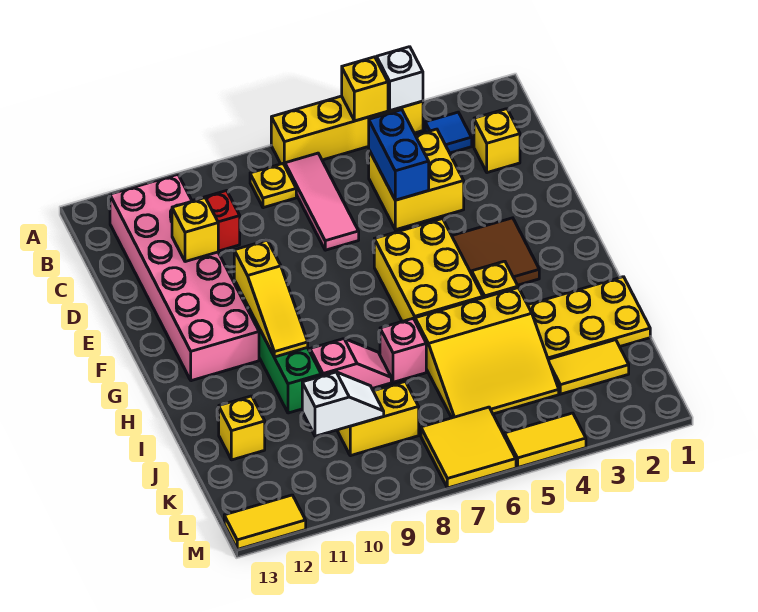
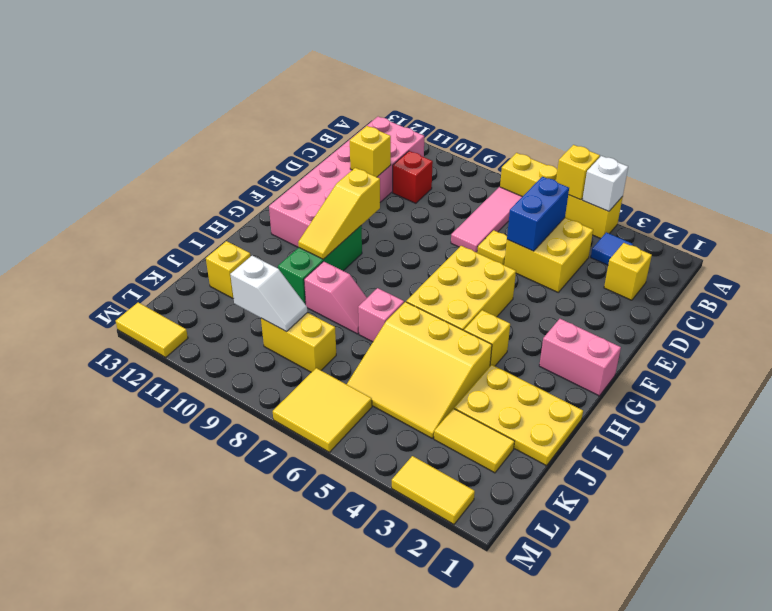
yellow 1x1 plate [250,164,296,208] -> yellow 1x1 plate moved to [477,230,507,265]
brown 2x2 tile [452,218,539,285] -> none
none -> pink 1x2 brick [539,319,621,396]
yellow 1x2 tile [505,413,586,467] -> yellow 1x2 tile moved to [392,456,475,524]

